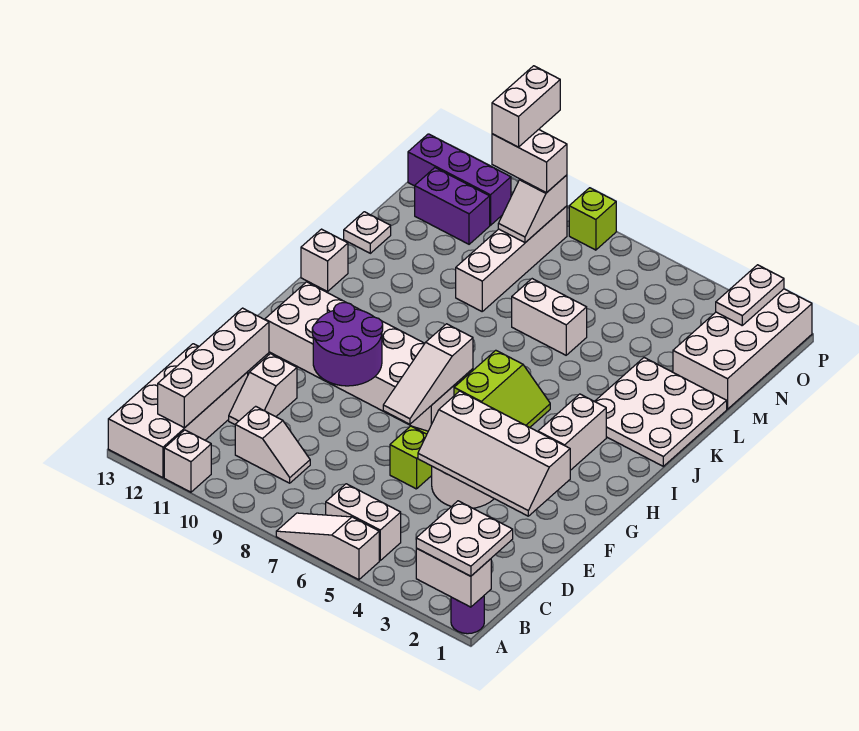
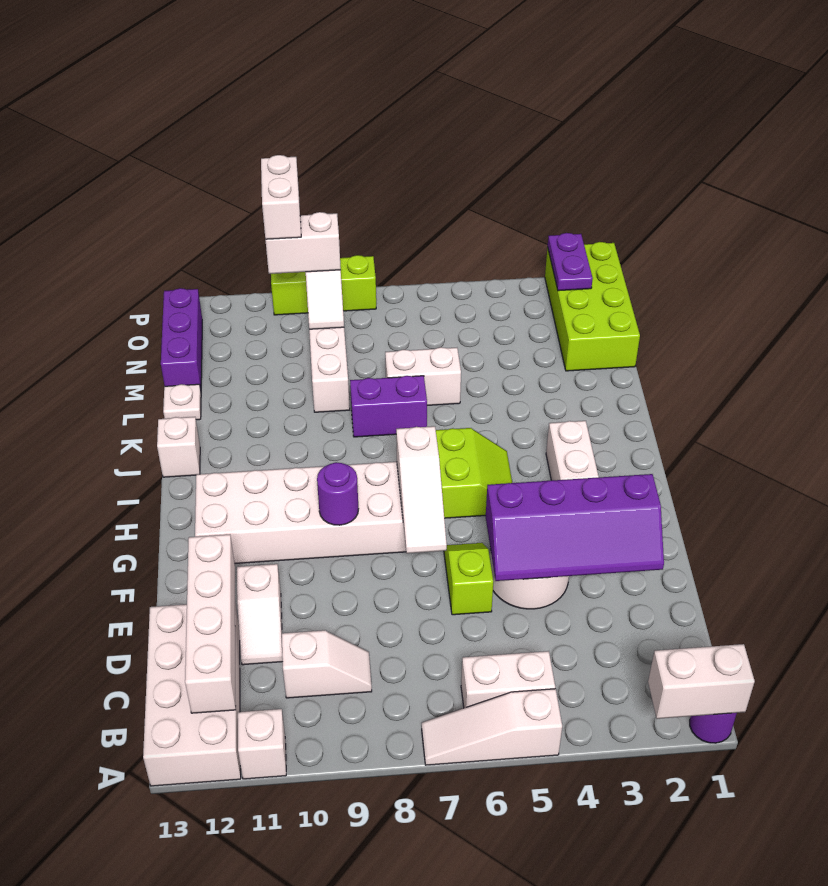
white 2x2 plate [416,501,513,576] -> none
white 2x4 slope [418,391,570,516] -> purple 2x4 slope [486,474,664,581]
purple 2x2 round brick [312,302,383,386] -> purple 1x1 round brick [317,462,358,525]
white 3x3 plate [595,358,727,466] -> none
white 2x4 brick [673,289,812,409] -> lime 2x4 brick [545,242,640,371]
purple 1x2 brick [415,168,490,244] -> purple 1x2 brick moved to [350,376,427,437]
white 1x2 plate [716,265,784,325] -> purple 1x2 plate [548,233,593,291]
purple 1x3 brick [408,134,511,225] -> purple 1x3 brick turned to [161,288,202,389]
lime 1x1 brick [569,188,616,250] -> lime 1x3 brick [271,255,376,315]

